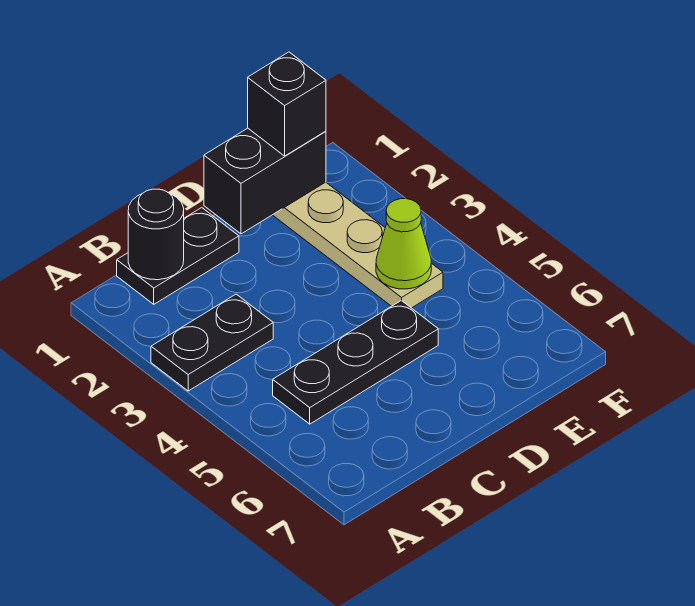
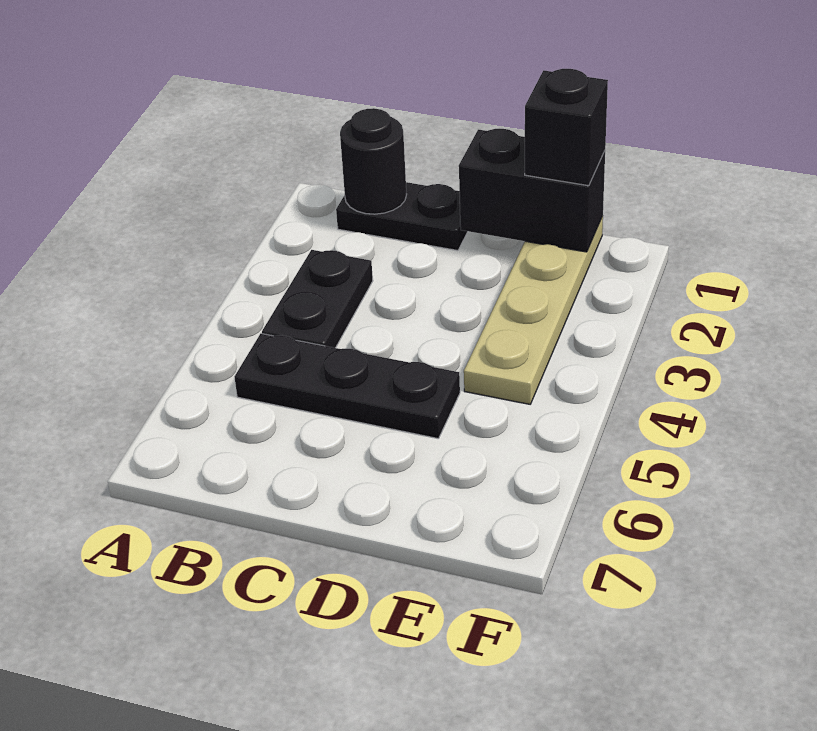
black 1x2 plate [151,294,273,391] -> black 1x2 plate turned to [262,250,373,348]
lime 1x1 cone [376,199,431,289] -> none

